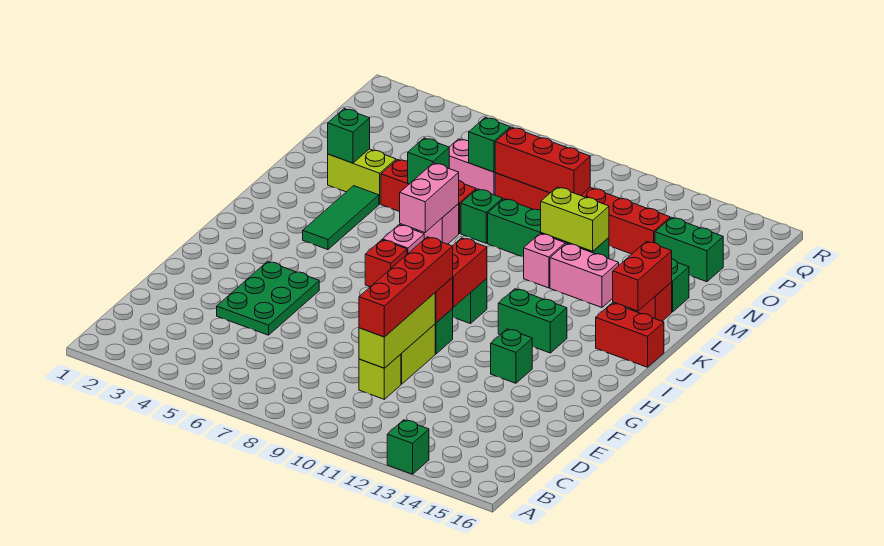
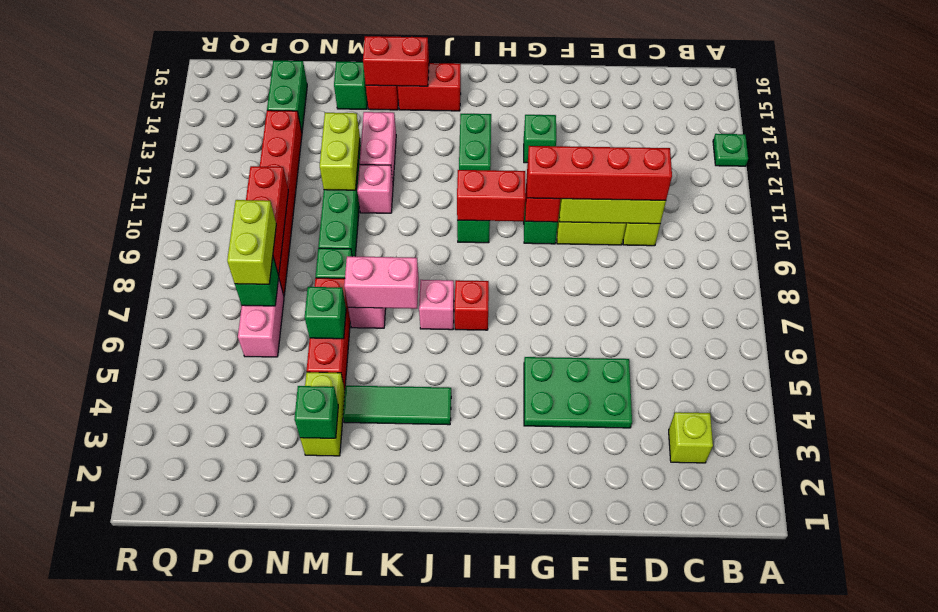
green 1x1 brick [387,420,429,474] -> green 1x1 plate [713,134,748,166]
none -> lime 1x1 brick [669,412,713,463]
red 1x2 brick [596,303,664,367] -> red 1x2 brick turned to [398,63,461,111]
none -> lime 1x2 brick [227,200,276,284]

